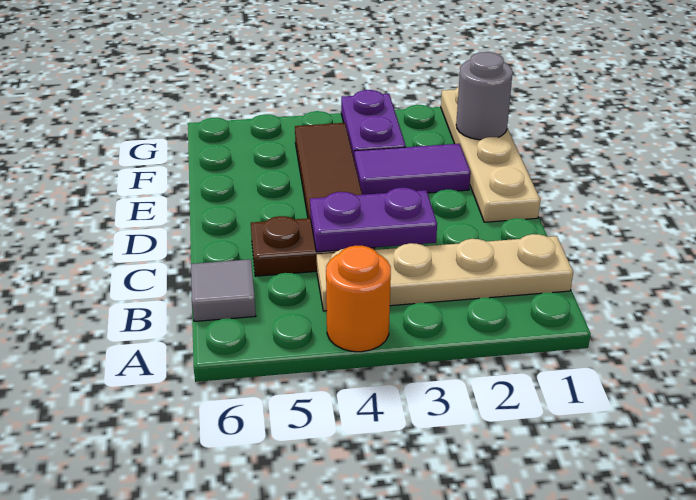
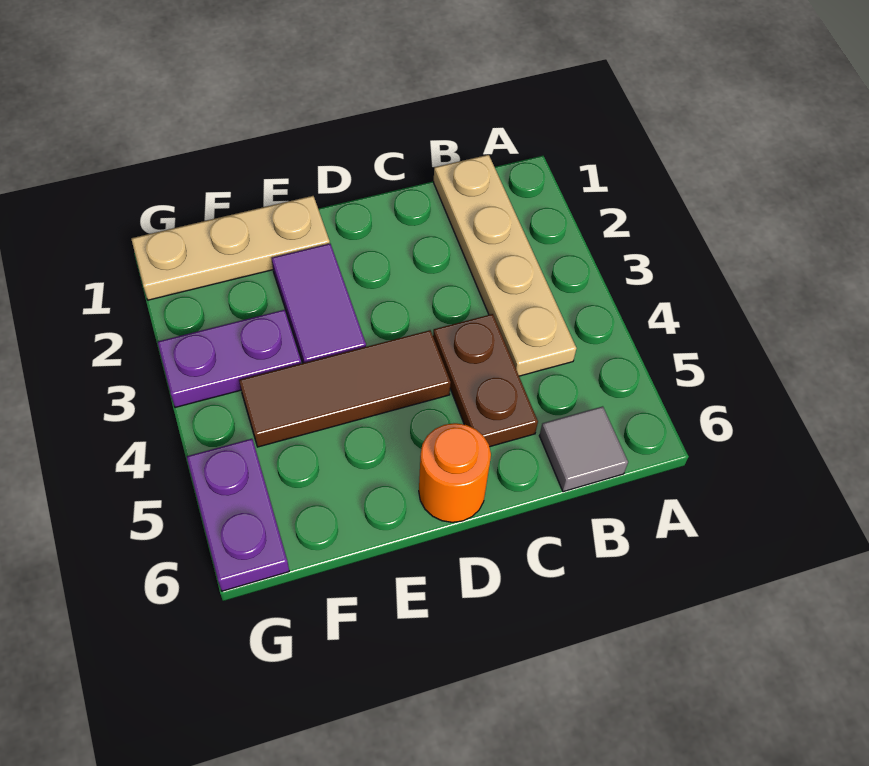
orange 1x1 round brick [326,246,391,352] -> orange 1x1 round brick moved to [419,423,491,522]
purple 1x2 plate [310,188,437,252] -> purple 1x2 plate moved to [187,439,289,591]
tan 1x4 plate [441,86,540,222] -> tan 1x3 plate [131,196,330,300]
grey 1x1 round brick [456,52,513,140] -> none

